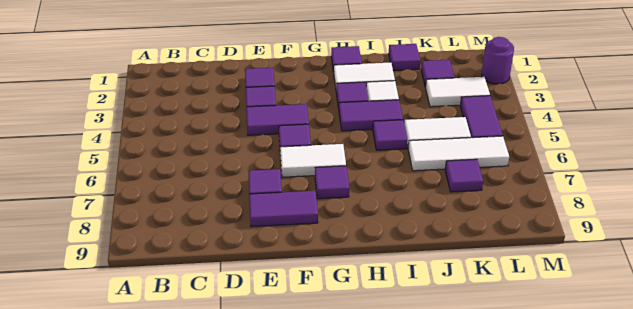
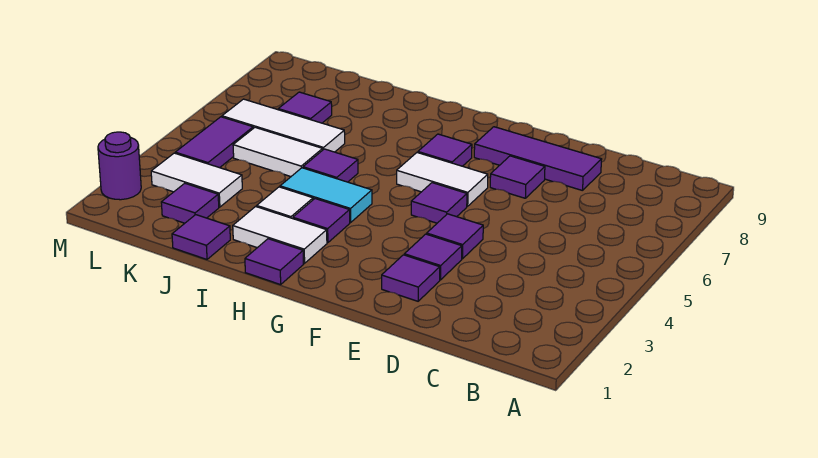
purple 1x2 tile [246,104,309,135] -> purple 1x1 tile [427,214,483,259]
purple 1x2 tile [249,191,318,227] -> purple 1x3 tile [474,127,602,191]
purple 1x2 tile [339,100,403,131] -> cyan 1x2 tile [280,168,372,222]

